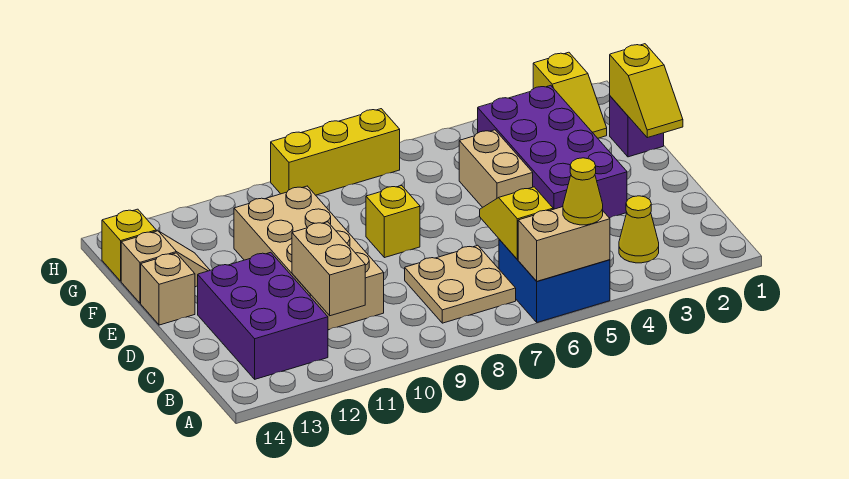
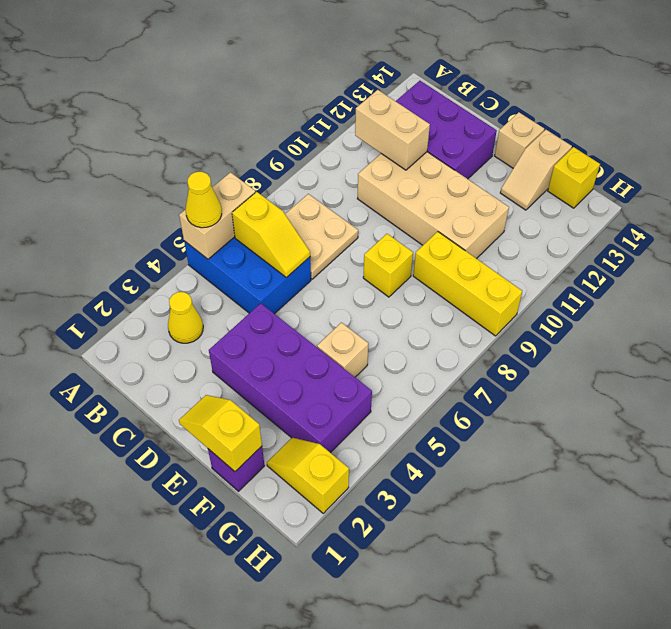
blue 2x2 brick [499,240,610,322] -> blue 2x3 brick [184,237,311,314]
tan 1x2 brick [459,130,533,207] -> tan 1x1 brick [317,322,368,377]
yellow 1x3 brick [271,109,400,195] -> yellow 1x3 brick turned to [413,232,522,336]

